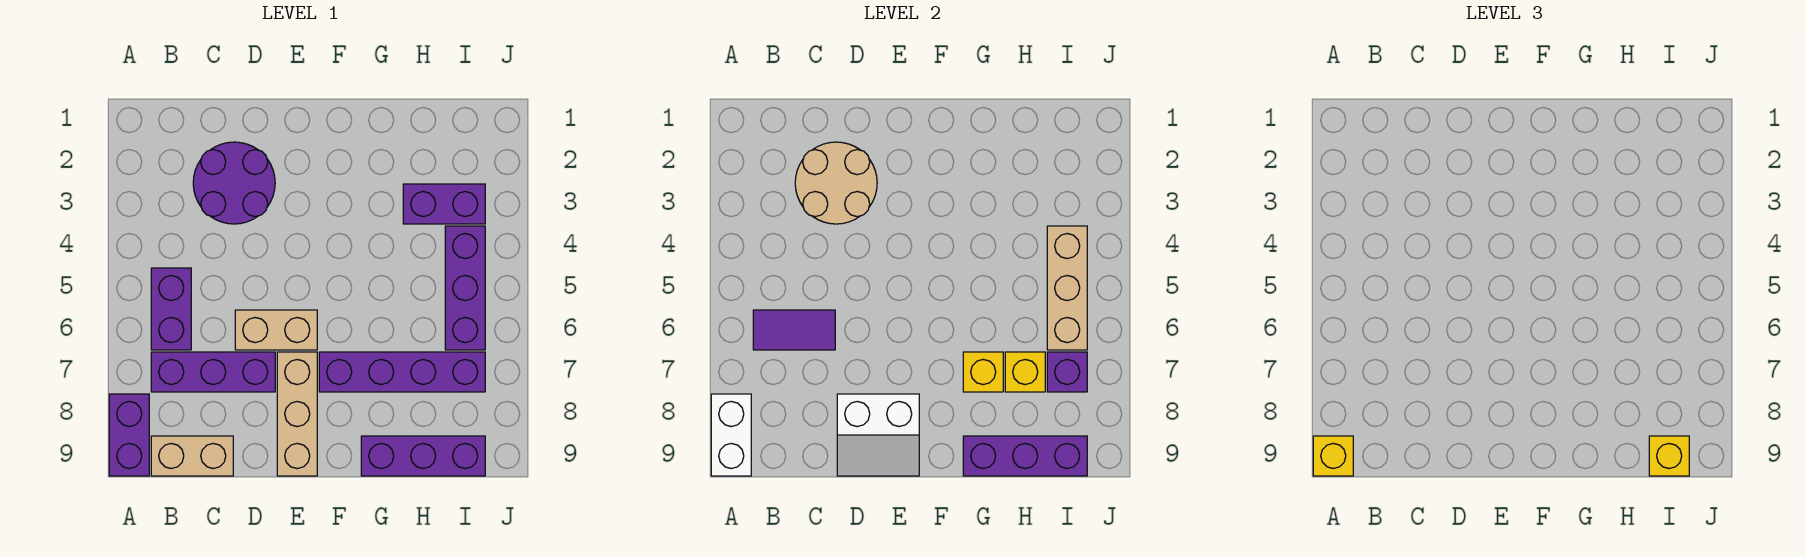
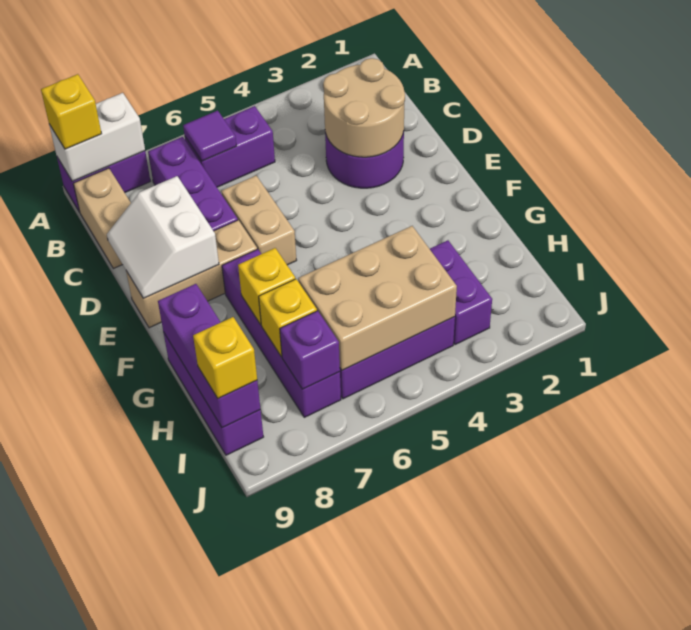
purple 1x2 tile [753,310,835,350] -> purple 1x1 tile [183,111,236,161]
tan 1x3 brick [1047,226,1087,350] -> tan 2x3 brick [298,226,457,370]

